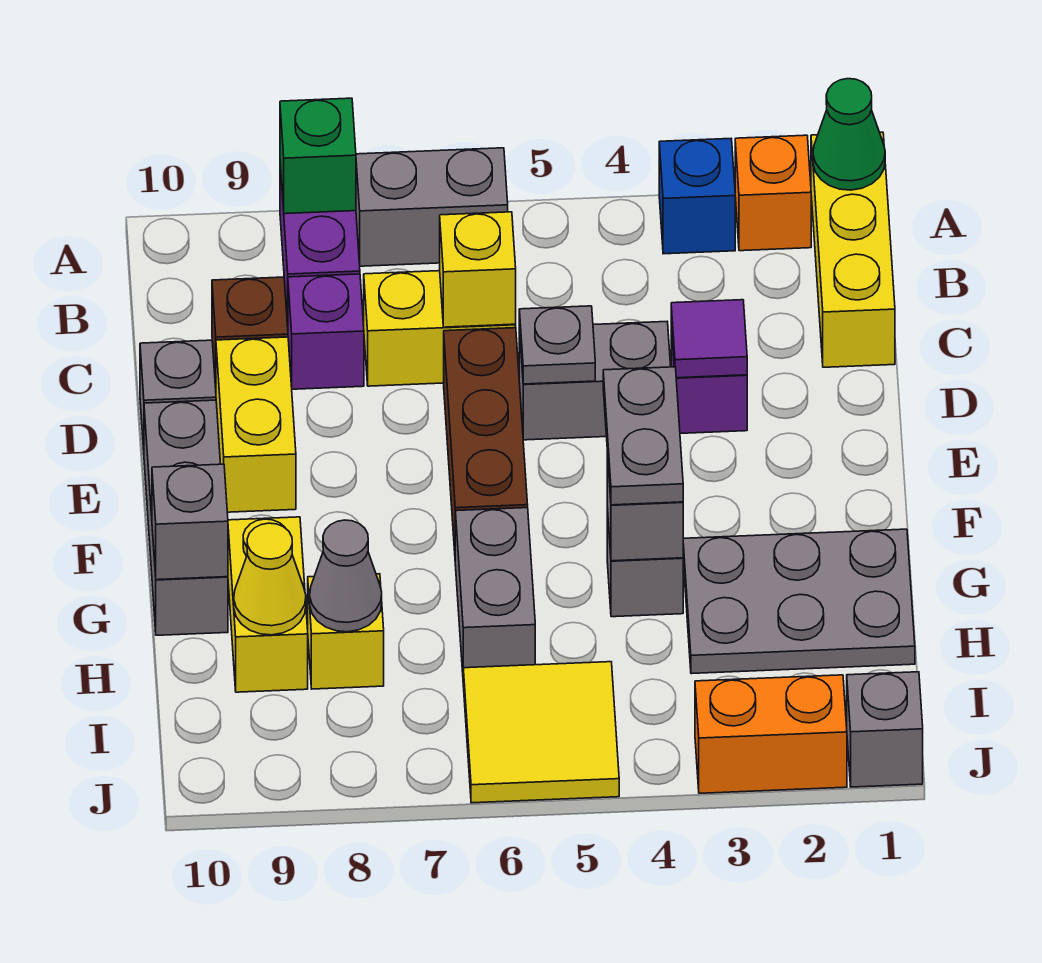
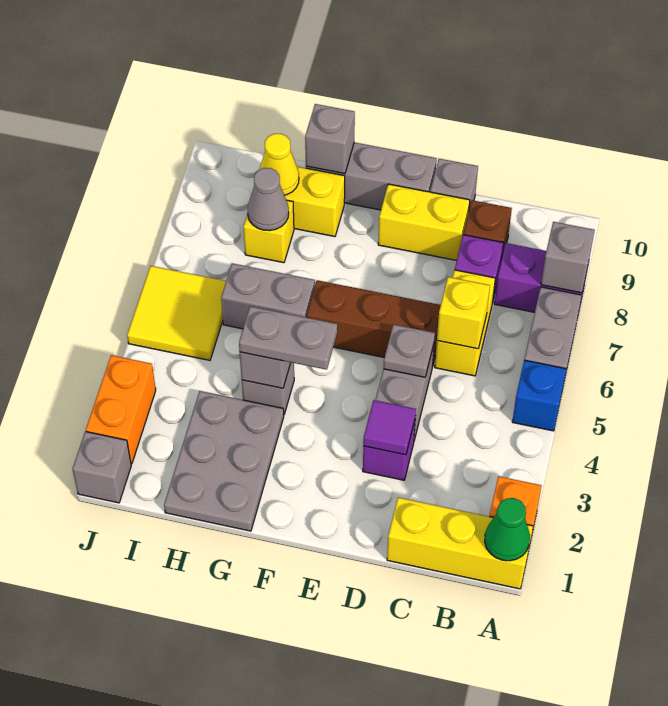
blue 1x1 brick [659,139,735,254] -> blue 1x1 brick moved to [512,360,566,431]
green 1x1 brick [280,98,356,214] -> grey 1x1 brick [541,222,595,293]

